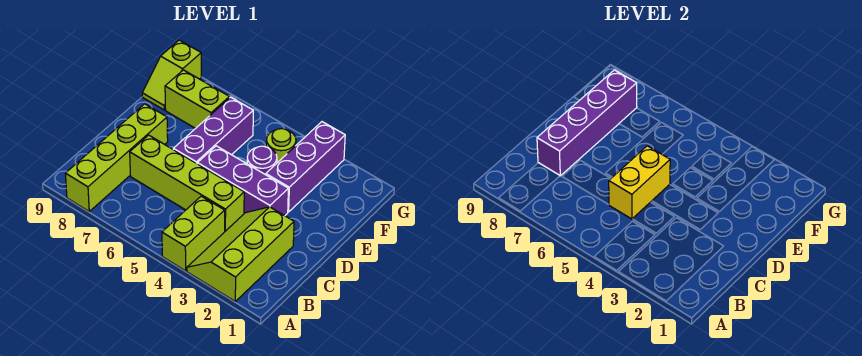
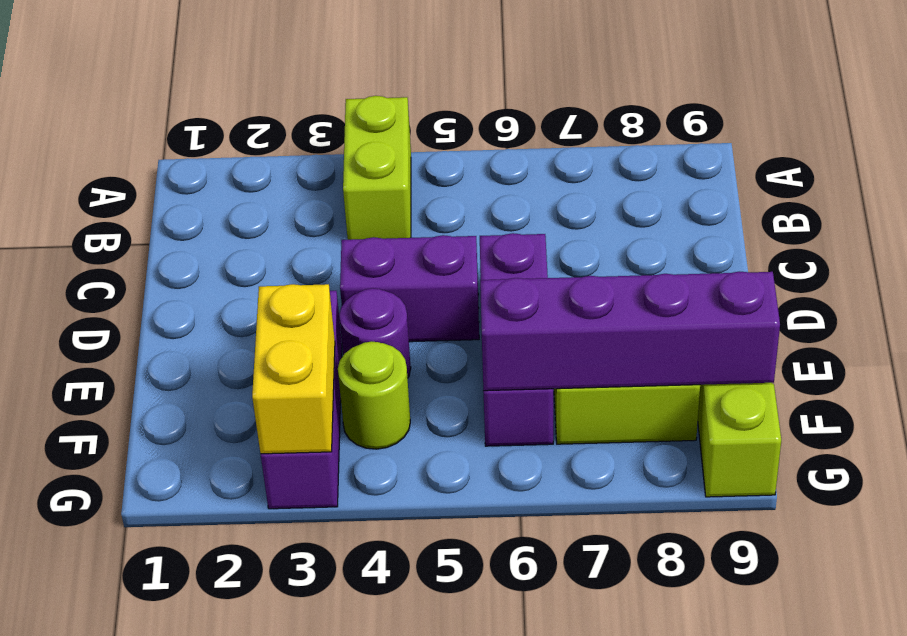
lime 2x3 slope [187,207,294,301] -> none
lime 1x4 brick [65,104,168,211] -> none
lime 1x4 brick [130,135,244,231] -> none
yellow 1x2 brick [609,146,670,219] -> yellow 1x2 brick moved to [252,284,335,454]
purple 1x4 brick [537,70,637,176] -> purple 1x4 brick turned to [480,272,780,391]
purple 1x3 brick [198,146,288,216] -> purple 1x2 brick [340,235,479,342]

